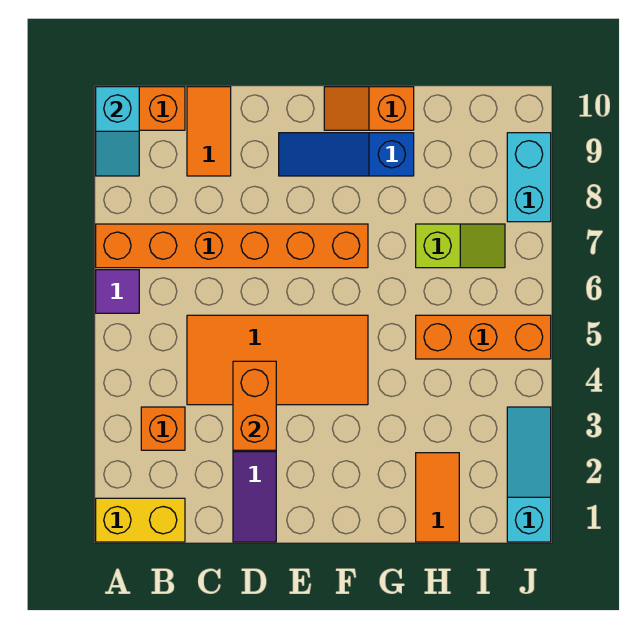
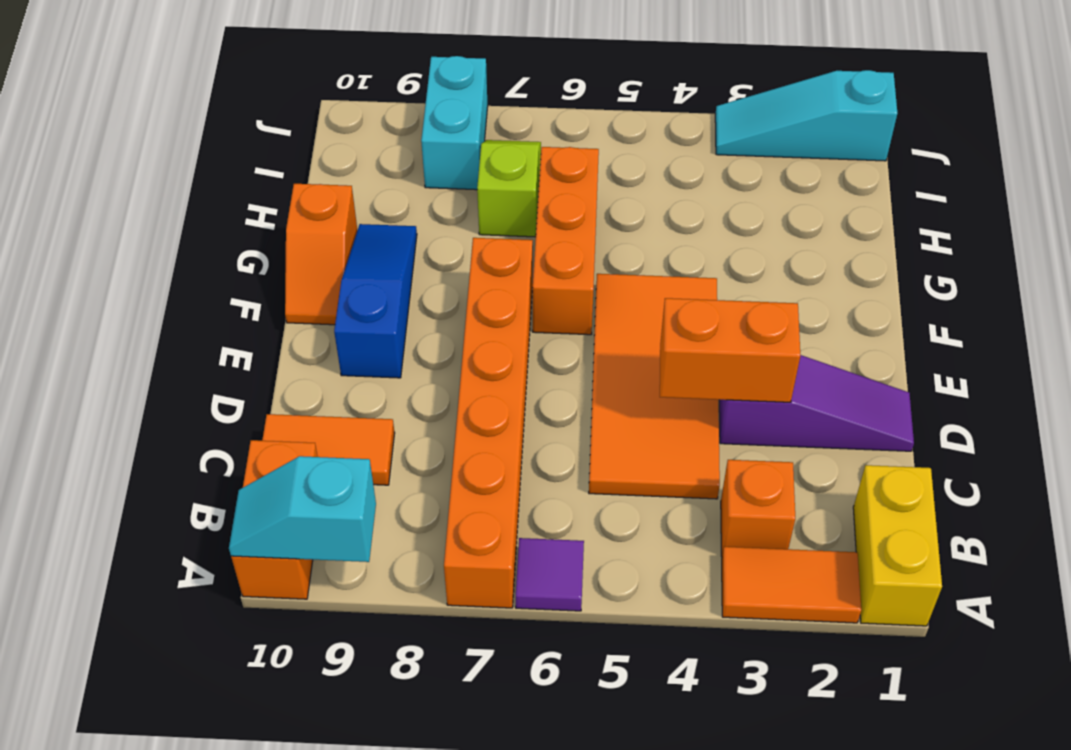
cyan 1x2 slope [96,87,139,176] -> cyan 1x2 slope turned to [229,456,376,562]
blue 1x3 slope [279,133,414,176] -> blue 1x3 slope turned to [334,224,417,378]
orange 1x2 tile [416,453,459,542] -> orange 1x2 tile moved to [722,547,861,623]
orange 1x3 brick [416,315,551,359] -> orange 1x3 brick moved to [533,147,599,335]
cyan 1x2 brick [507,133,551,222] -> cyan 1x2 brick turned to [421,56,488,190]

